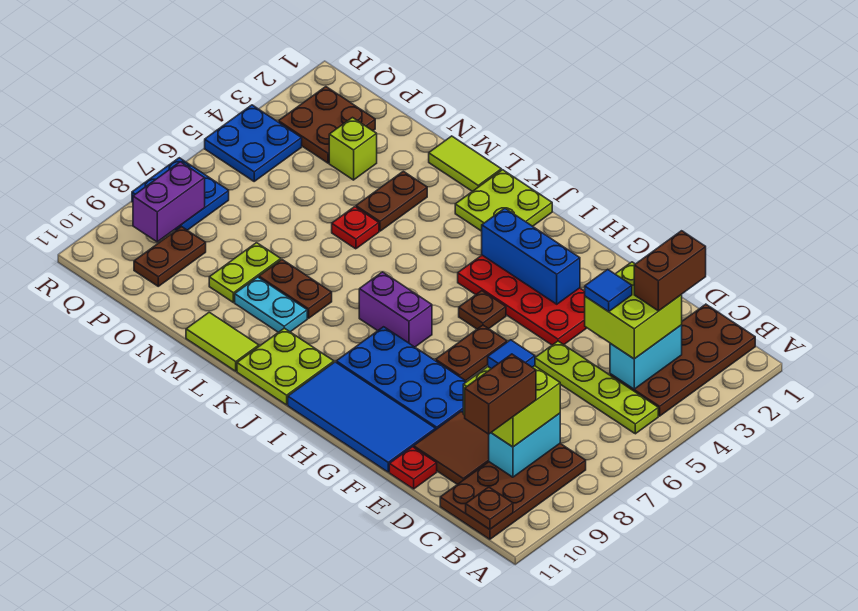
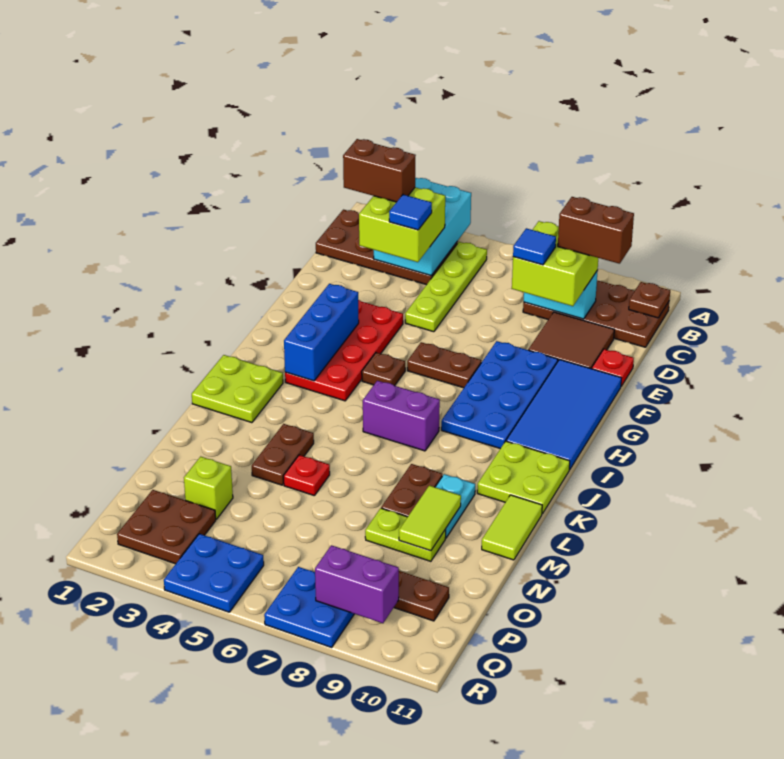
cyan 1x2 brick [610,325,682,389] -> cyan 2x3 brick [374,178,471,276]
purple 1x2 brick [359,272,432,347] -> purple 1x2 brick turned to [363,381,440,451]
lime 1x2 tile [429,136,501,191] -> lime 1x2 tile moved to [399,486,461,551]
brown 1x2 plate [356,171,427,231] -> brown 1x2 plate turned to [252,424,314,485]

